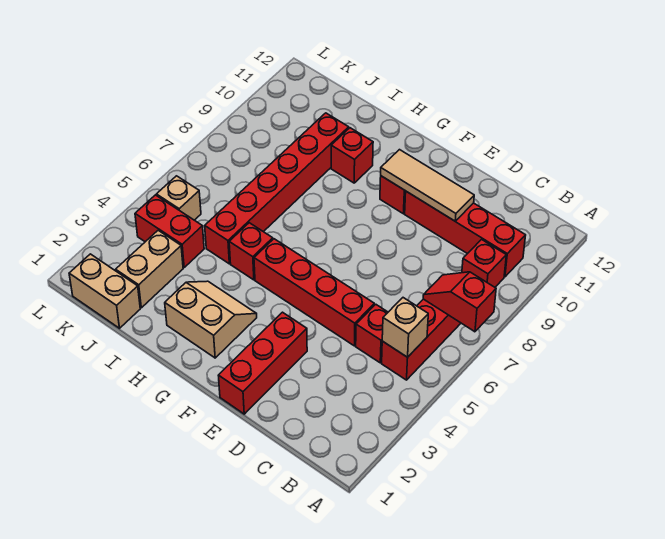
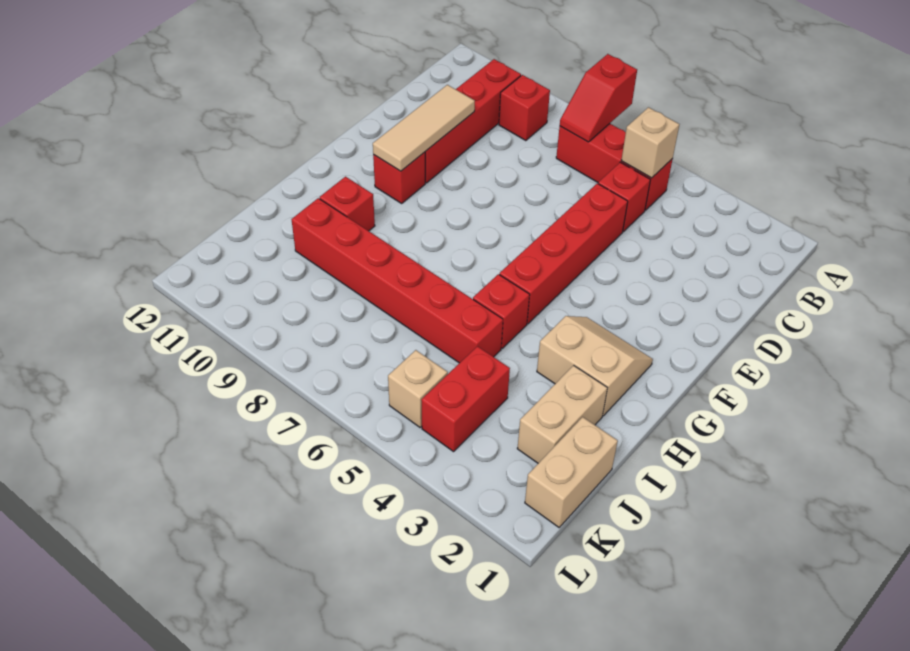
red 1x3 brick [218,312,307,414] -> none
tan 2x2 slope [165,281,257,358] -> tan 2x2 slope turned to [537,316,653,416]
tan 1x2 brick [116,230,183,308] -> tan 1x2 brick turned to [517,365,607,463]

